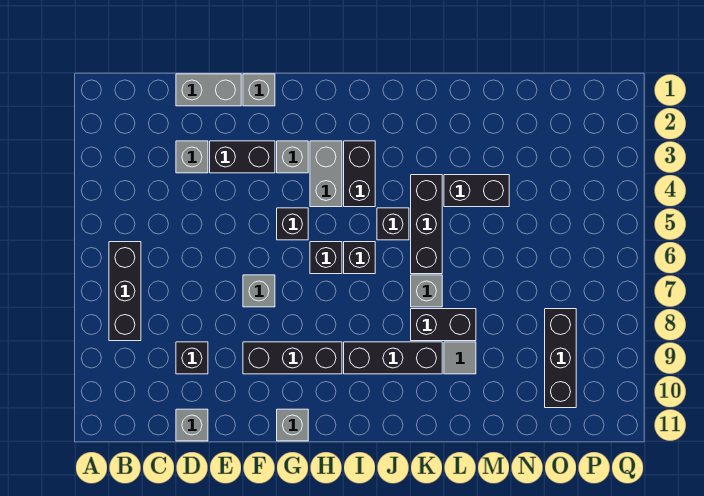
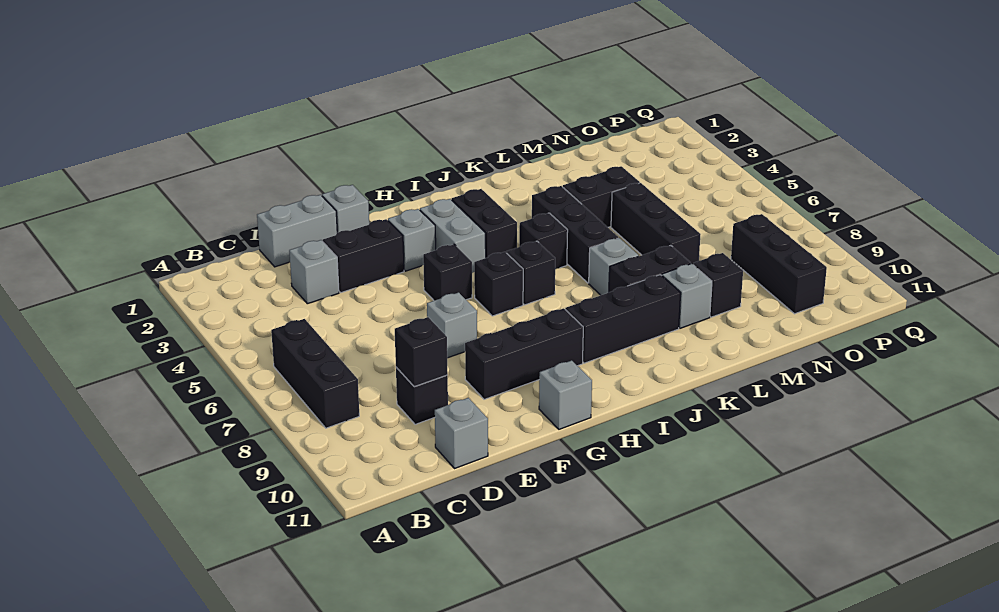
none -> black 1x1 brick [395,317,448,387]
grey 1x1 tile [444,342,476,374] -> grey 1x1 brick [662,264,712,328]
none -> black 1x3 brick [611,183,701,264]
none -> black 1x1 brick [693,253,743,317]

